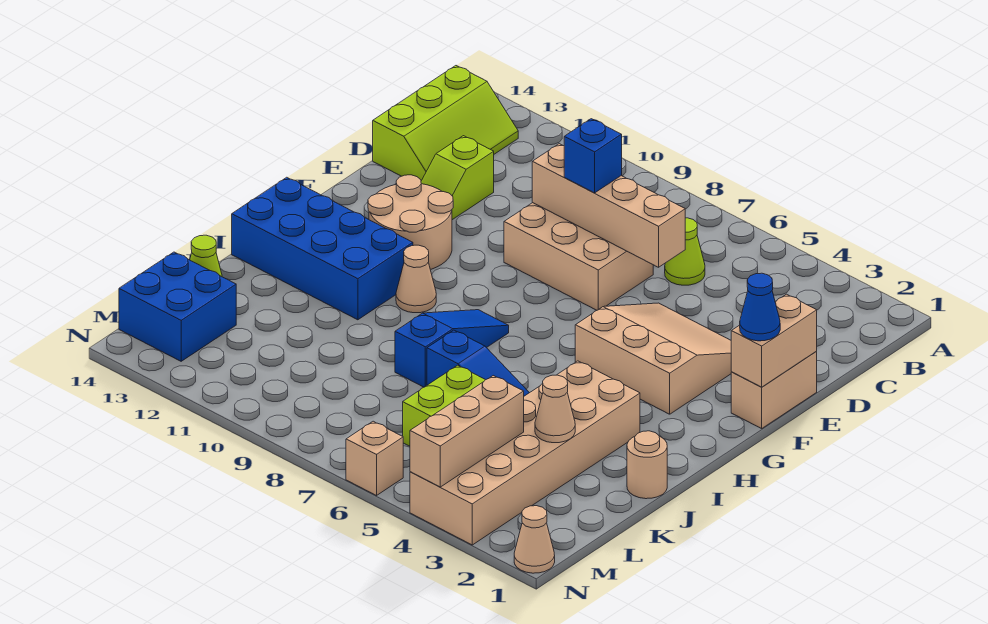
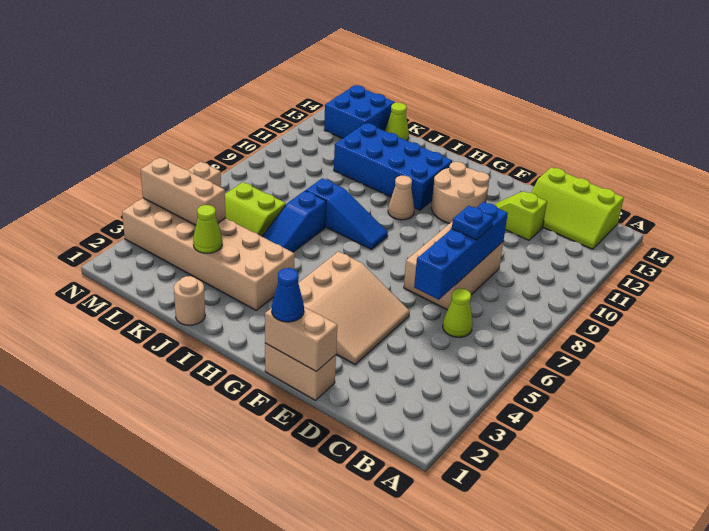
tan 1x4 brick [532,144,685,267] -> blue 1x4 brick [414,202,508,300]
blue 1x1 brick [564,119,622,193] -> blue 1x1 plate [452,206,493,240]
blue 2x4 brick [232,177,413,320] -> blue 2x4 brick turned to [334,123,452,210]
tan 1x1 cone [535,375,575,443] -> lime 1x1 cone [193,205,222,253]
tan 1x1 cone [514,506,555,573] -> none

